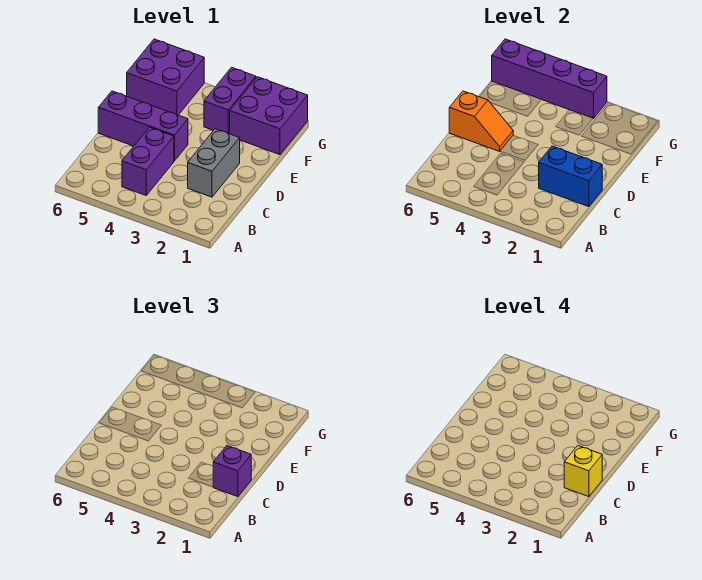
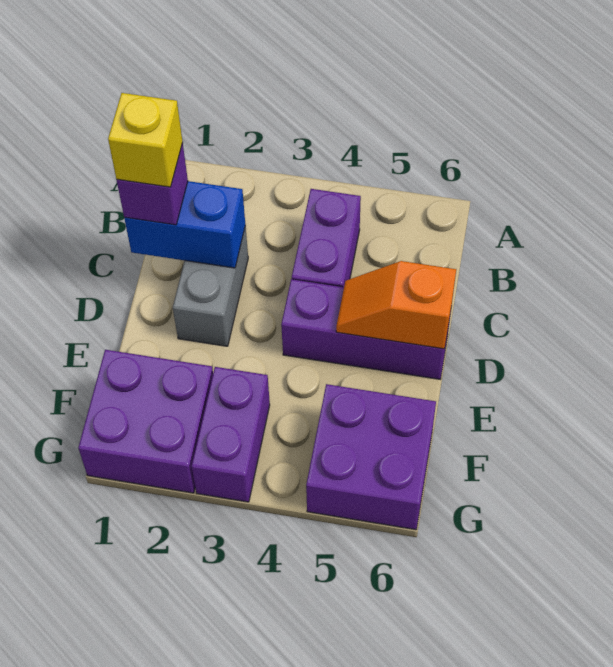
purple 1x4 brick [492,39,607,118] -> none

